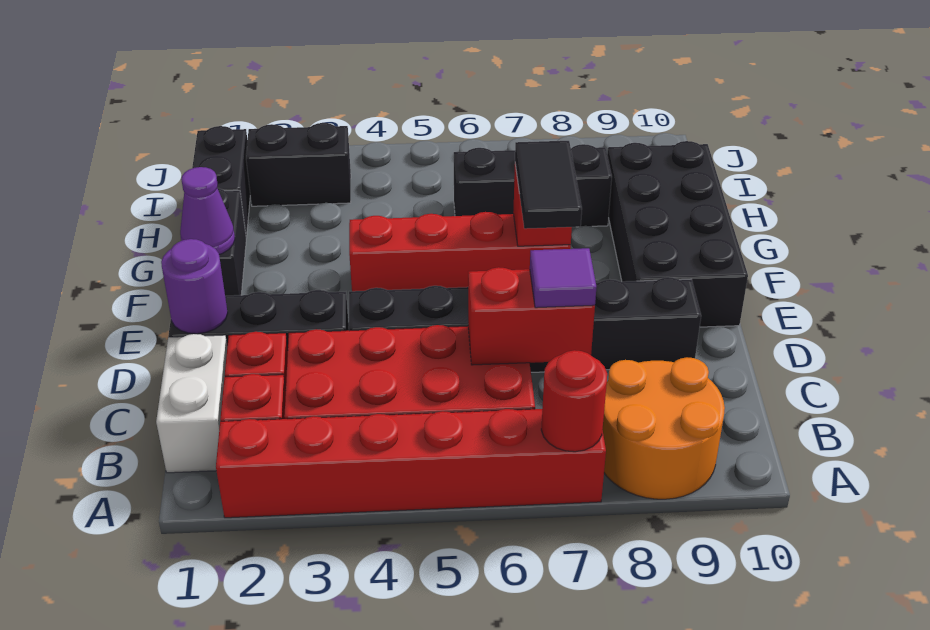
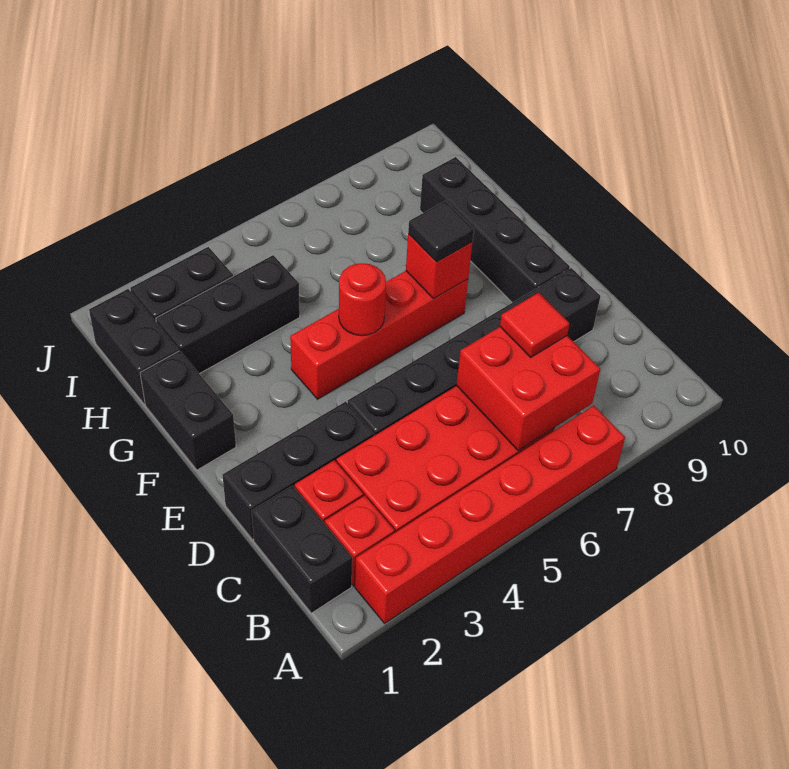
red 1x1 round brick [541,350,607,452] -> red 1x1 round brick moved to [339,263,386,336]
orange 2x2 round brick [602,357,725,499] -> none
white 1x2 brick [156,334,227,473] -> black 1x2 brick [252,486,352,613]
red 1x2 brick [468,267,595,365] -> red 2x2 brick [456,327,600,451]
purple 1x1 tile [530,248,596,308] -> red 1x1 tile [500,293,570,357]
purple 1x1 round brick [161,239,228,334] -> none
black 1x2 tile [515,141,582,229] -> black 1x1 tile [408,201,474,262]
black 2x4 brick [607,141,748,327] -> black 1x4 brick [420,157,570,303]
purple 1x1 cone [180,167,235,254] -> none
black 1x3 brick [454,144,612,226] -> black 1x3 brick moved to [156,255,300,374]

